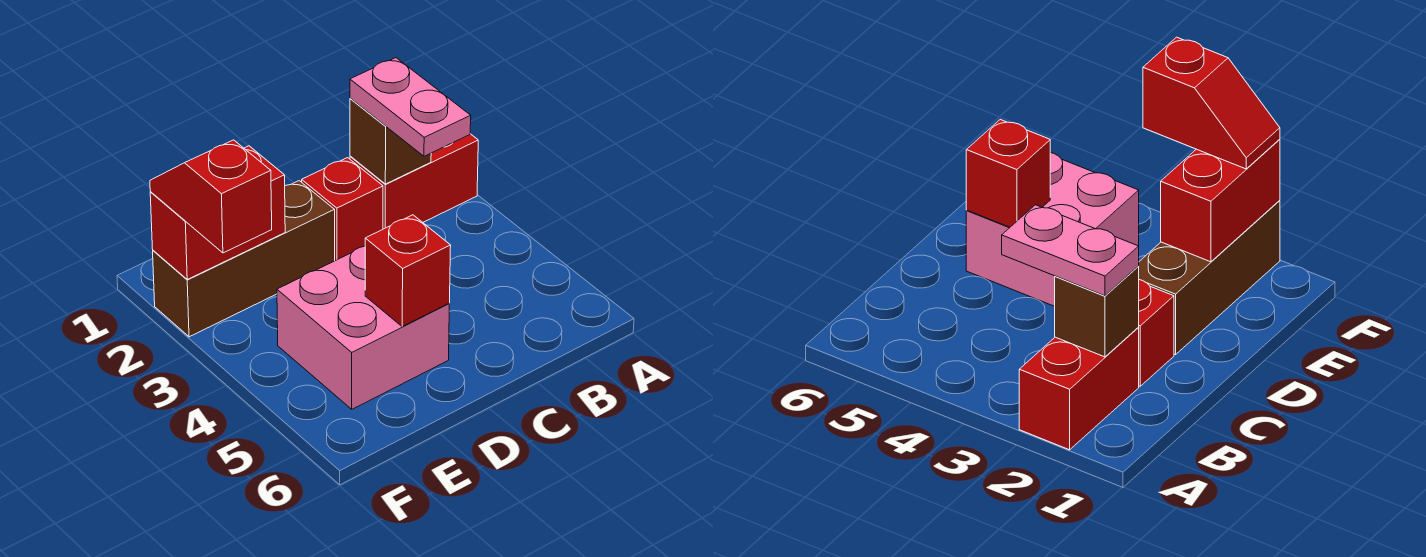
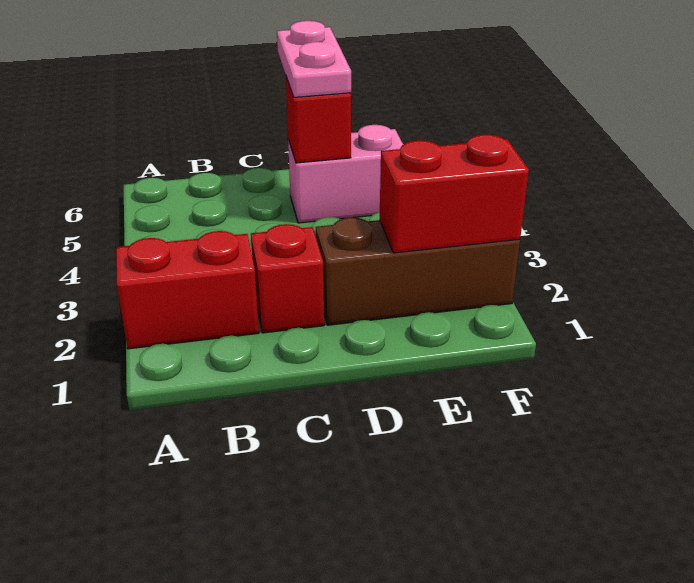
brown 1x1 brick [350,98,431,184] -> none
pink 1x2 plate [350,58,471,156] -> pink 1x2 plate moved to [277,21,351,97]
pink 2x2 brick [277,246,449,409] -> pink 1x2 brick [288,125,403,223]
red 1x2 slope [150,140,272,253] -> none

